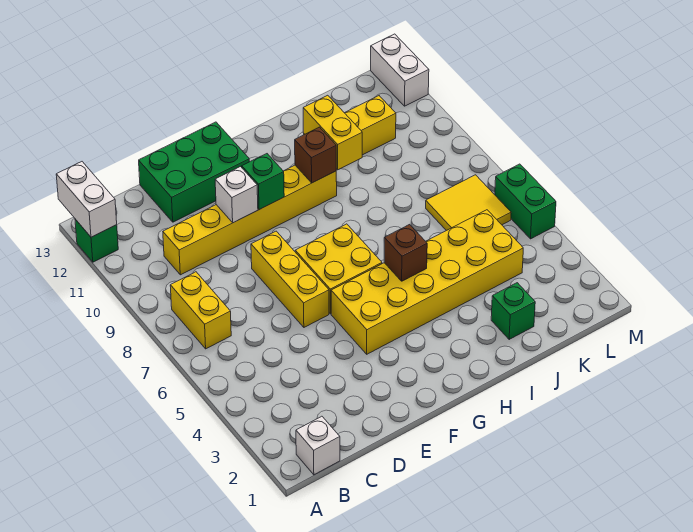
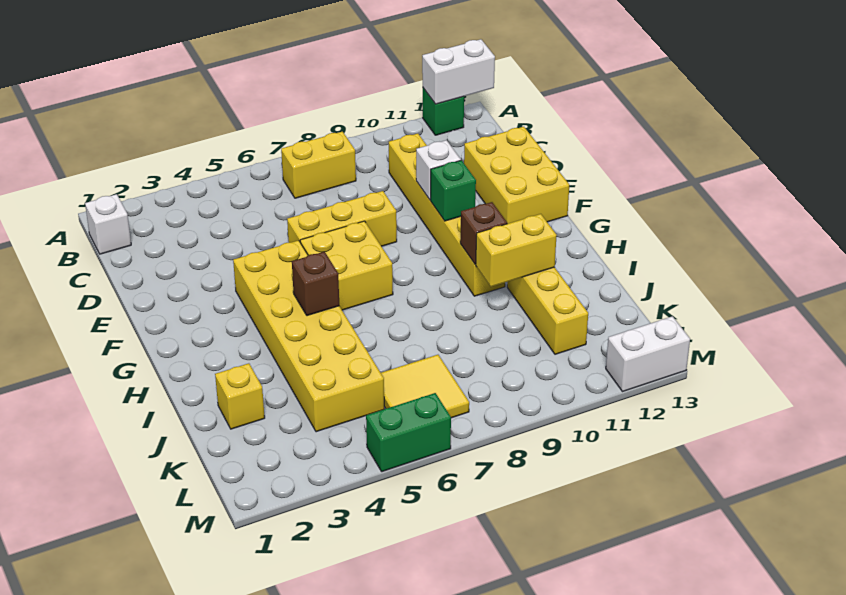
green 2x3 brick [139,122,249,222] -> yellow 2x3 brick [464,127,569,223]
green 1x1 brick [491,283,535,339] -> yellow 1x1 brick [215,363,265,429]

